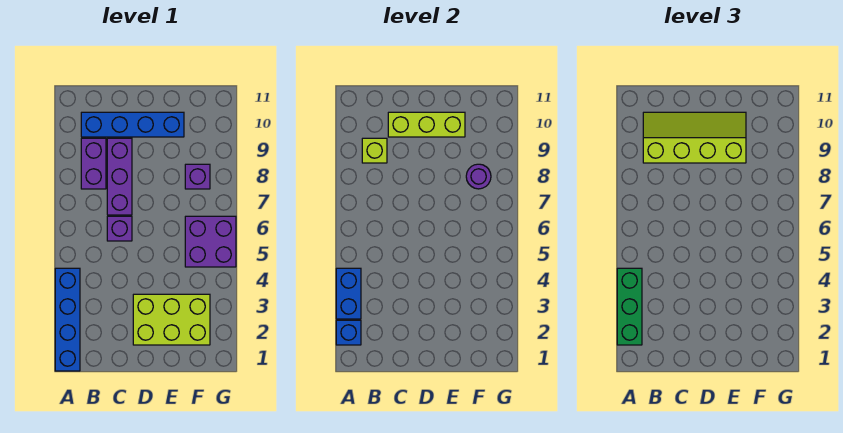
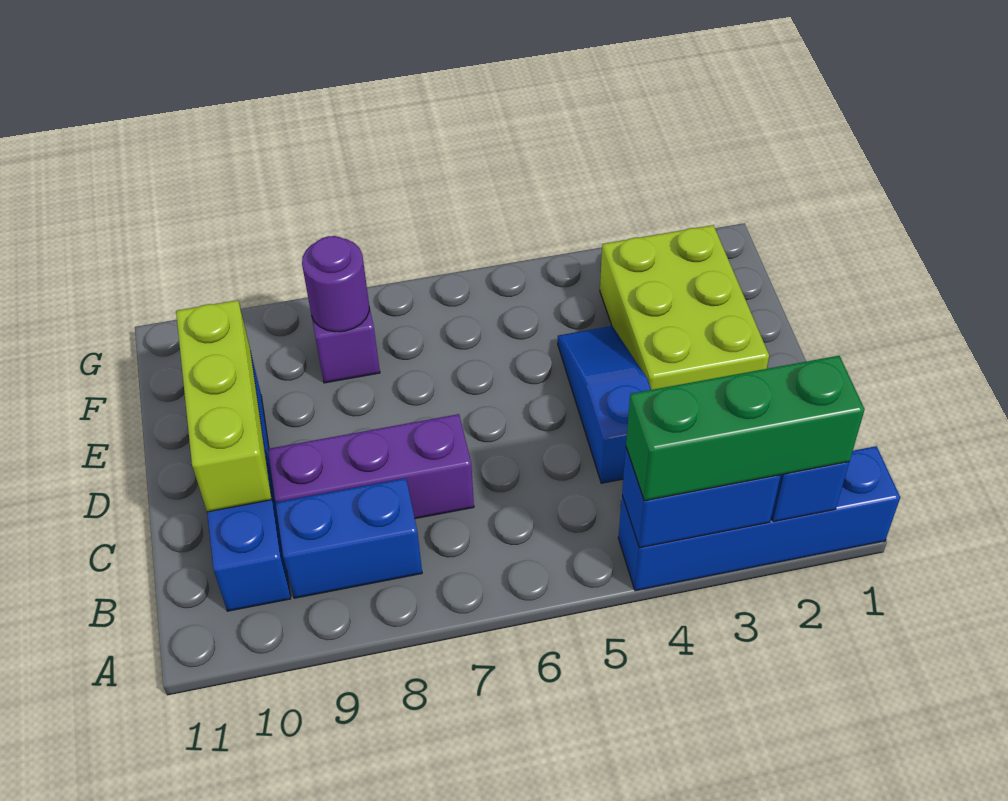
purple 1x2 brick [81,138,106,189] -> blue 1x2 brick [275,478,422,598]
lime 1x1 brick [362,138,387,163] -> none
lime 2x4 slope [643,112,746,163] -> none
none -> blue 1x3 slope [558,326,651,483]
purple 1x1 brick [107,216,132,241] -> none
purple 2x2 brick [185,216,236,267] -> none

